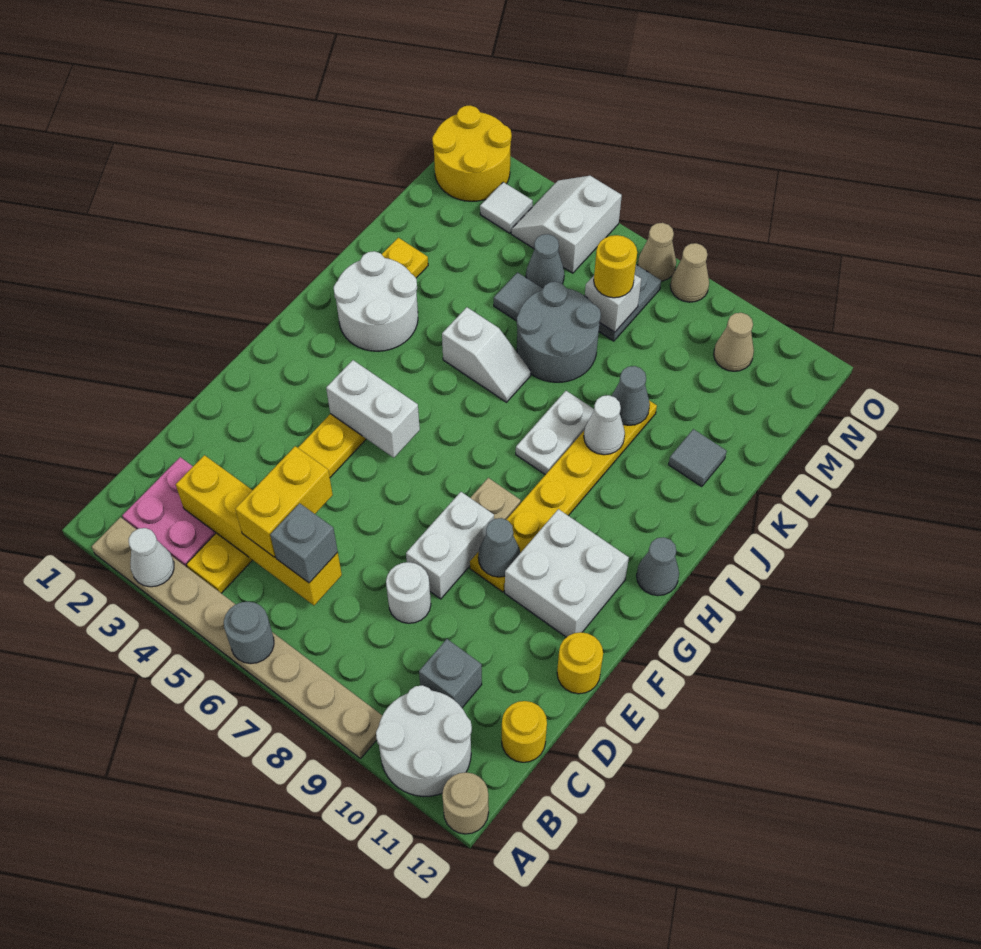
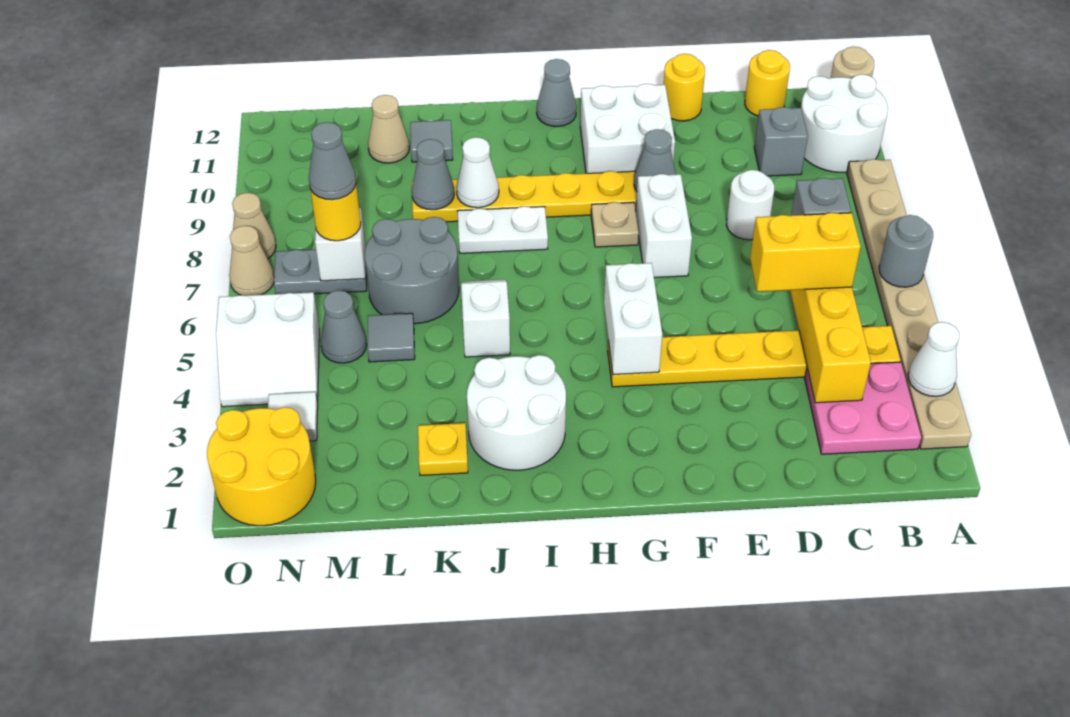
white 1x2 brick [406,492,494,599] -> white 1x2 brick turned to [636,174,692,278]
none -> grey 1x1 cone [309,122,356,200]
tan 1x1 cone [714,313,754,371] -> tan 1x1 cone moved to [368,95,409,163]

